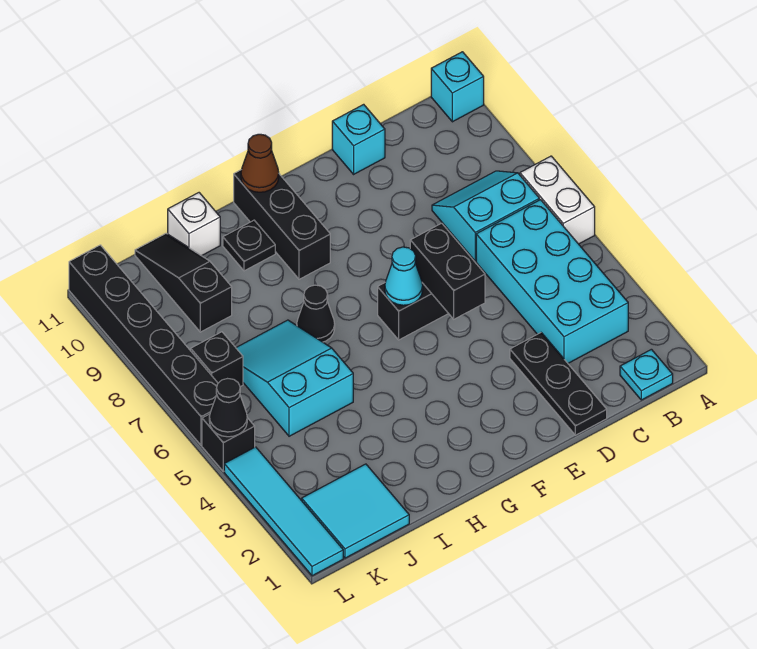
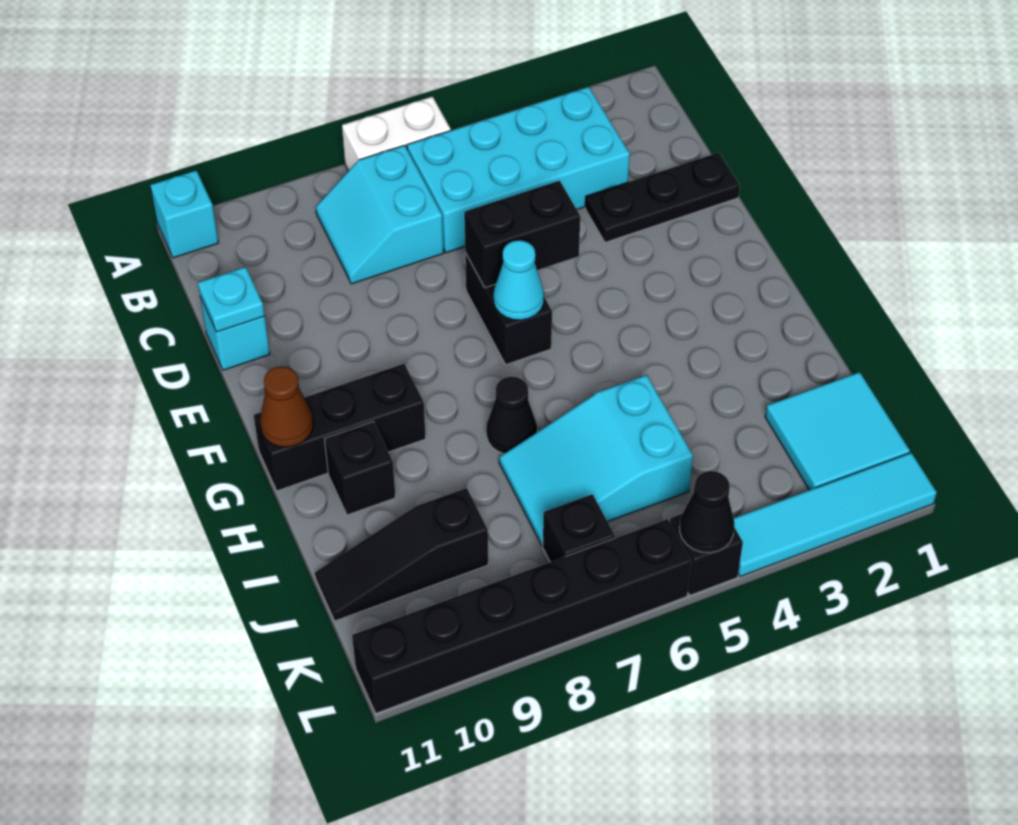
cyan 1x1 plate [620,349,673,400] -> cyan 1x1 plate moved to [198,267,265,332]
black 1x1 plate [223,220,275,271] -> black 1x1 brick [325,422,395,515]
white 1x1 brick [168,193,220,256] -> none

